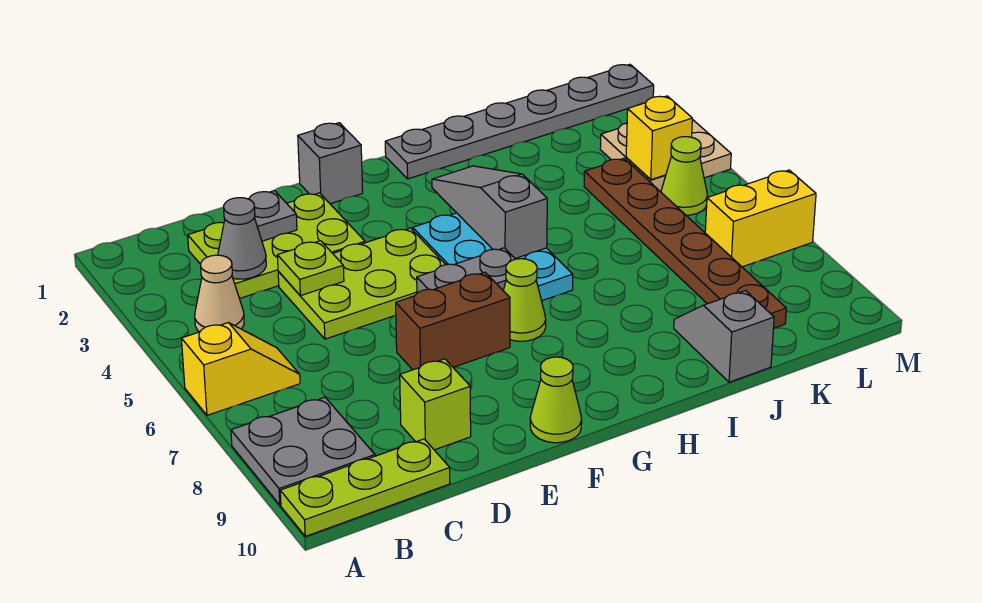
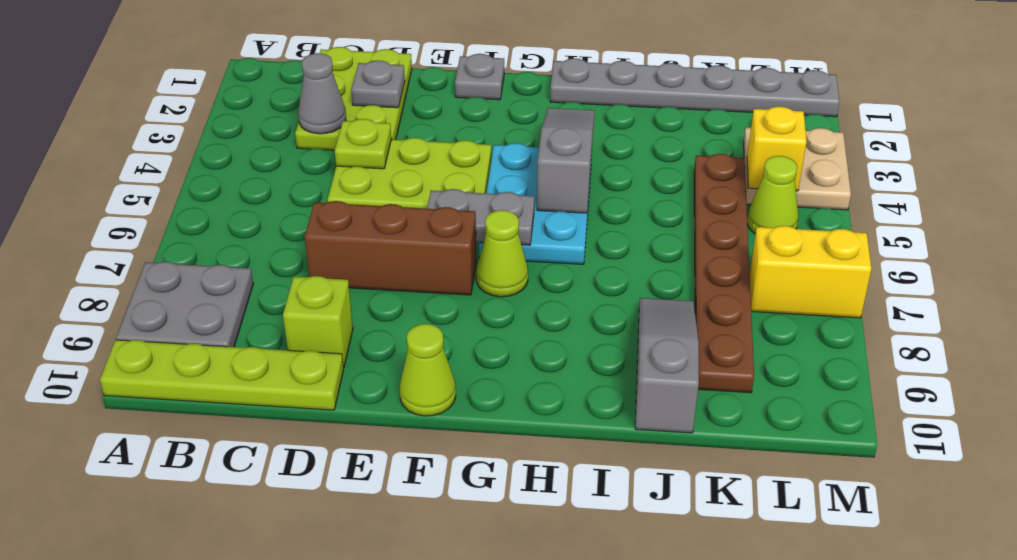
yellow 1x2 slope [181,323,300,415] -> none
lime 1x3 plate [280,439,450,536] -> lime 1x4 plate [100,340,344,410]
tan 1x1 cone [195,255,244,332] -> none
lime 2x3 plate [188,193,365,299] -> lime 2x3 plate turned to [295,47,412,150]
brown 1x2 brick [396,272,510,370] -> brown 1x3 brick [305,201,476,295]
grey 1x1 brick [298,123,363,204] -> grey 1x1 plate [455,54,504,100]
grey 1x2 slope [674,291,774,382] -> grey 1x3 slope [635,298,699,433]

